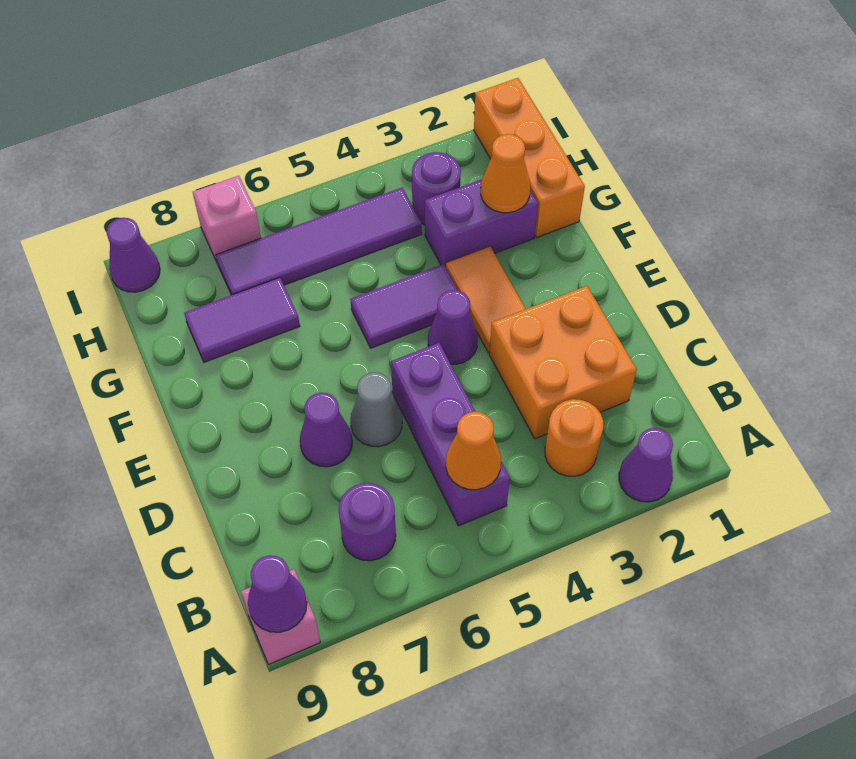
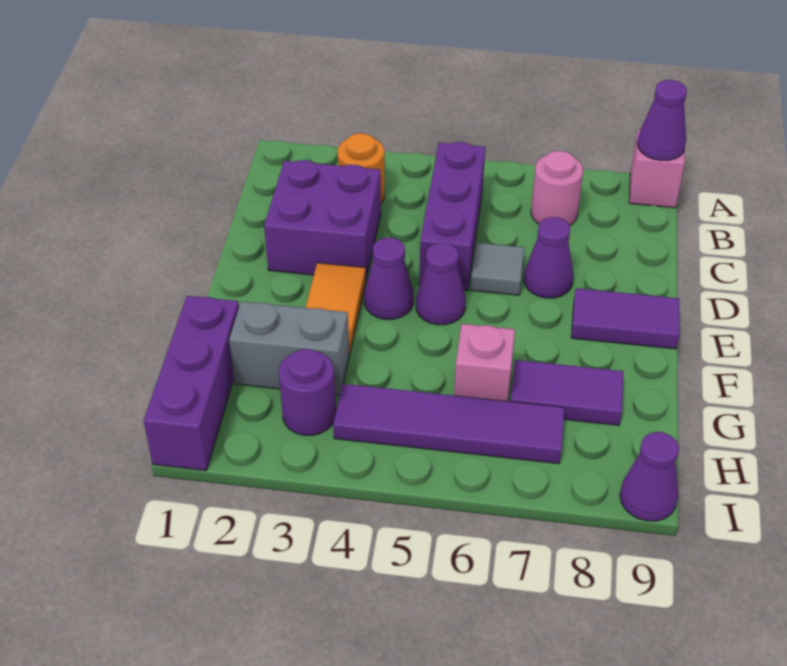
purple 1x1 cone [619,428,673,502] -> purple 1x1 cone moved to [416,243,466,325]
orange 1x1 cone [446,412,501,490] -> none
purple 1x1 round brick [339,483,396,561] -> pink 1x1 round brick [531,151,583,226]
orange 2x2 brick [489,286,637,439] -> purple 2x2 brick [264,160,381,279]
grey 1x1 cone [351,372,402,447] -> grey 1x1 tile [471,243,524,295]
purple 1x2 tile [351,264,458,348] -> purple 1x2 tile moved to [571,288,679,349]
orange 1x3 brick [474,78,585,237] -> purple 1x3 brick [144,296,239,471]
purple 1x2 brick [425,179,538,267] -> grey 1x2 brick [229,301,349,395]
orange 1x1 cone [481,134,530,213] -> none
pink 1x1 brick [193,176,261,264] -> pink 1x1 brick moved to [454,324,515,401]

